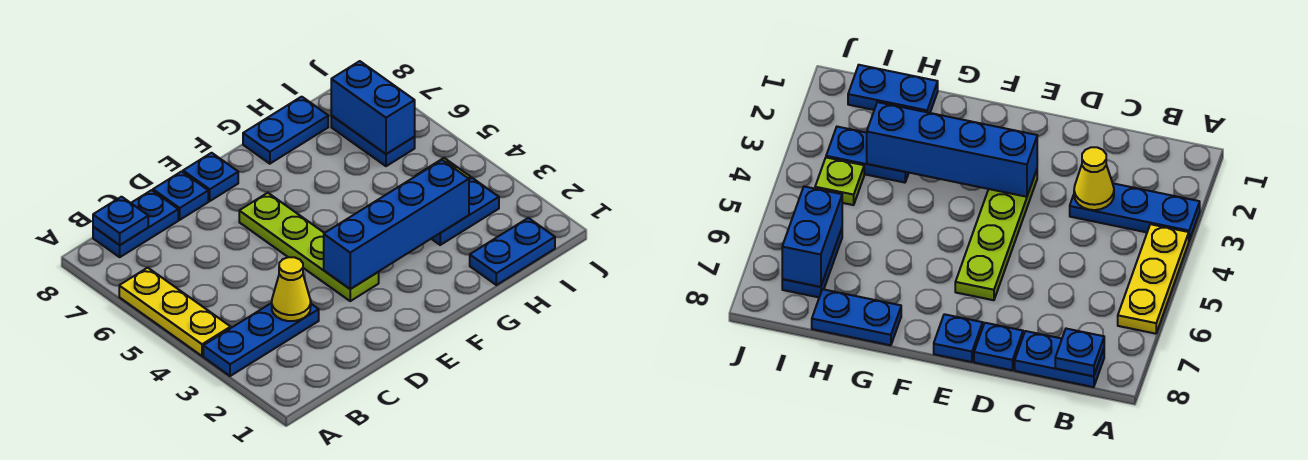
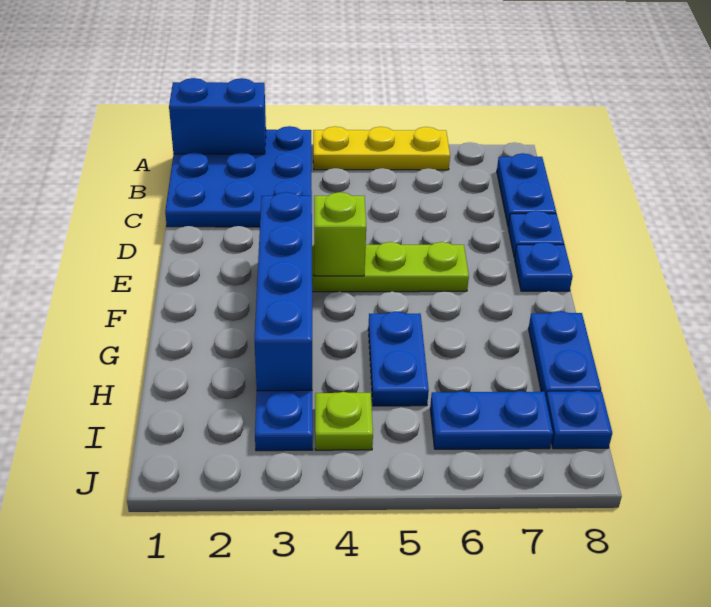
blue 1x3 plate [203,303,319,376] -> blue 3x3 plate [165,126,312,227]
blue 1x1 plate [93,197,148,245] -> blue 1x1 plate moved to [546,391,612,449]
yellow 1x1 cone [272,257,311,321] -> none
none -> lime 1x1 brick [314,192,366,276]
blue 1x2 plate [470,218,555,285] -> blue 1x2 plate moved to [368,312,429,406]
blue 1x2 brick [331,61,415,154] -> blue 1x2 brick moved to [169,78,266,154]

